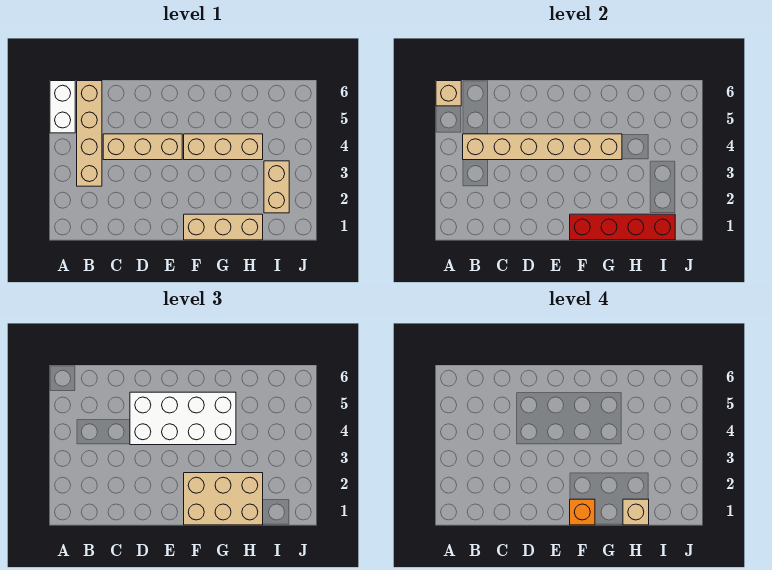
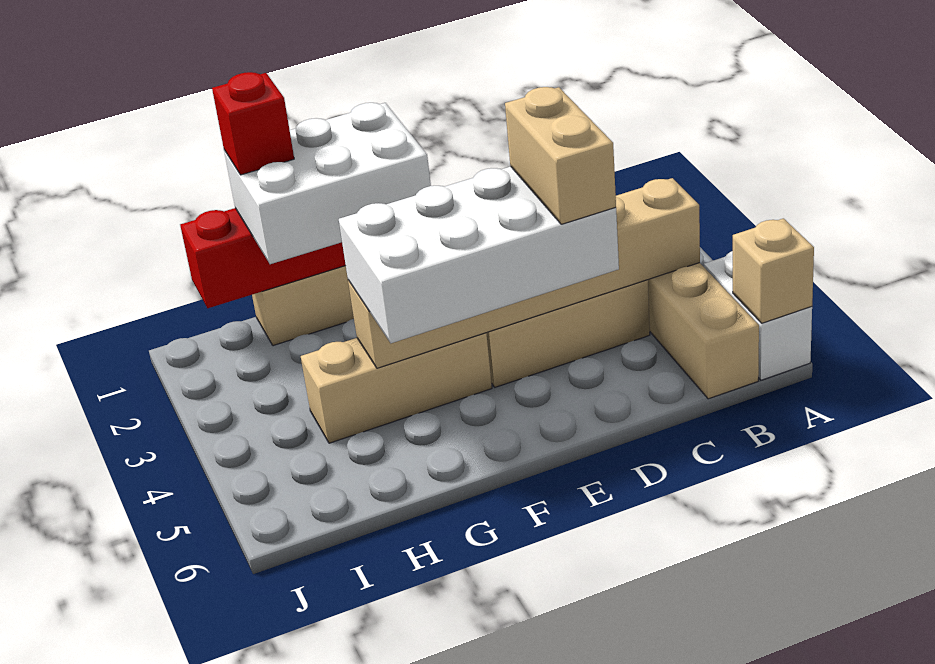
tan 2x3 brick [184,473,263,525] -> white 2x3 brick [224,103,431,264]
orange 1x1 brick [570,499,595,525] -> none
tan 1x1 brick [623,499,649,525] -> red 1x1 brick [212,72,294,175]
tan 1x2 brick [264,161,289,213] -> tan 1x2 brick moved to [505,87,616,224]

